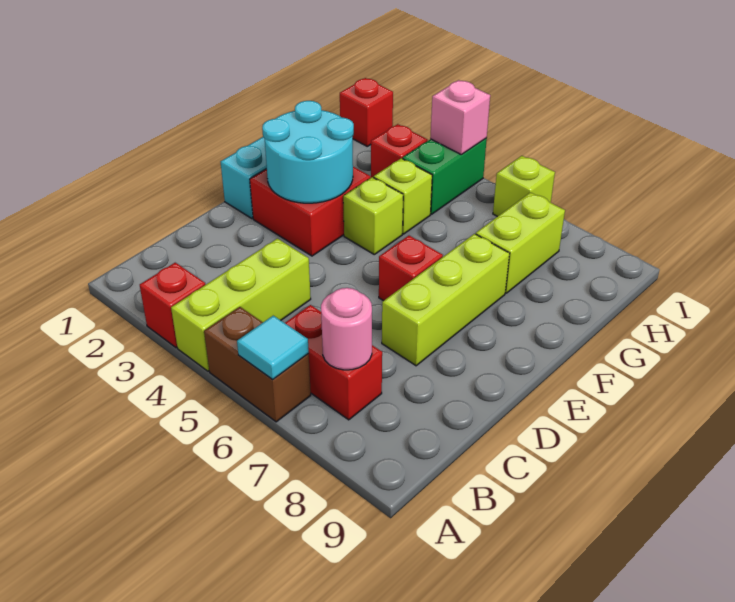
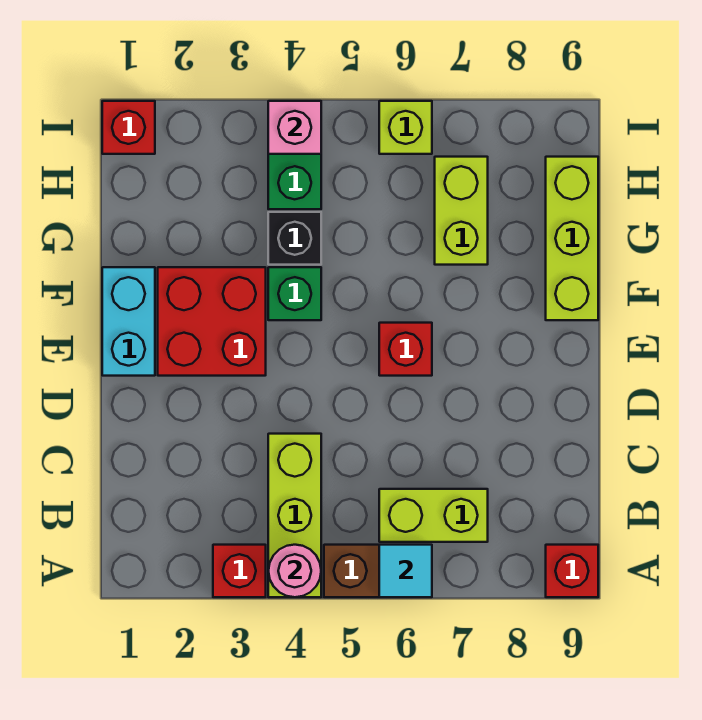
red 1x2 brick [285,305,382,420] -> lime 1x2 brick [379,489,488,542]
pink 1x1 round brick [321,288,372,370] -> pink 1x1 round brick moved to [268,545,321,597]
lime 1x3 brick [382,234,510,366] -> lime 1x3 brick moved to [546,157,598,320]
cyan 2x2 round brick [262,101,354,203] -> none
lime 1x1 brick [343,177,403,254] -> green 1x1 brick [268,267,321,320]
lime 1x1 brick [374,158,432,234] -> black 1x1 brick [268,212,321,265]
red 1x1 brick [371,124,428,178] -> red 1x1 brick moved to [546,545,598,597]

